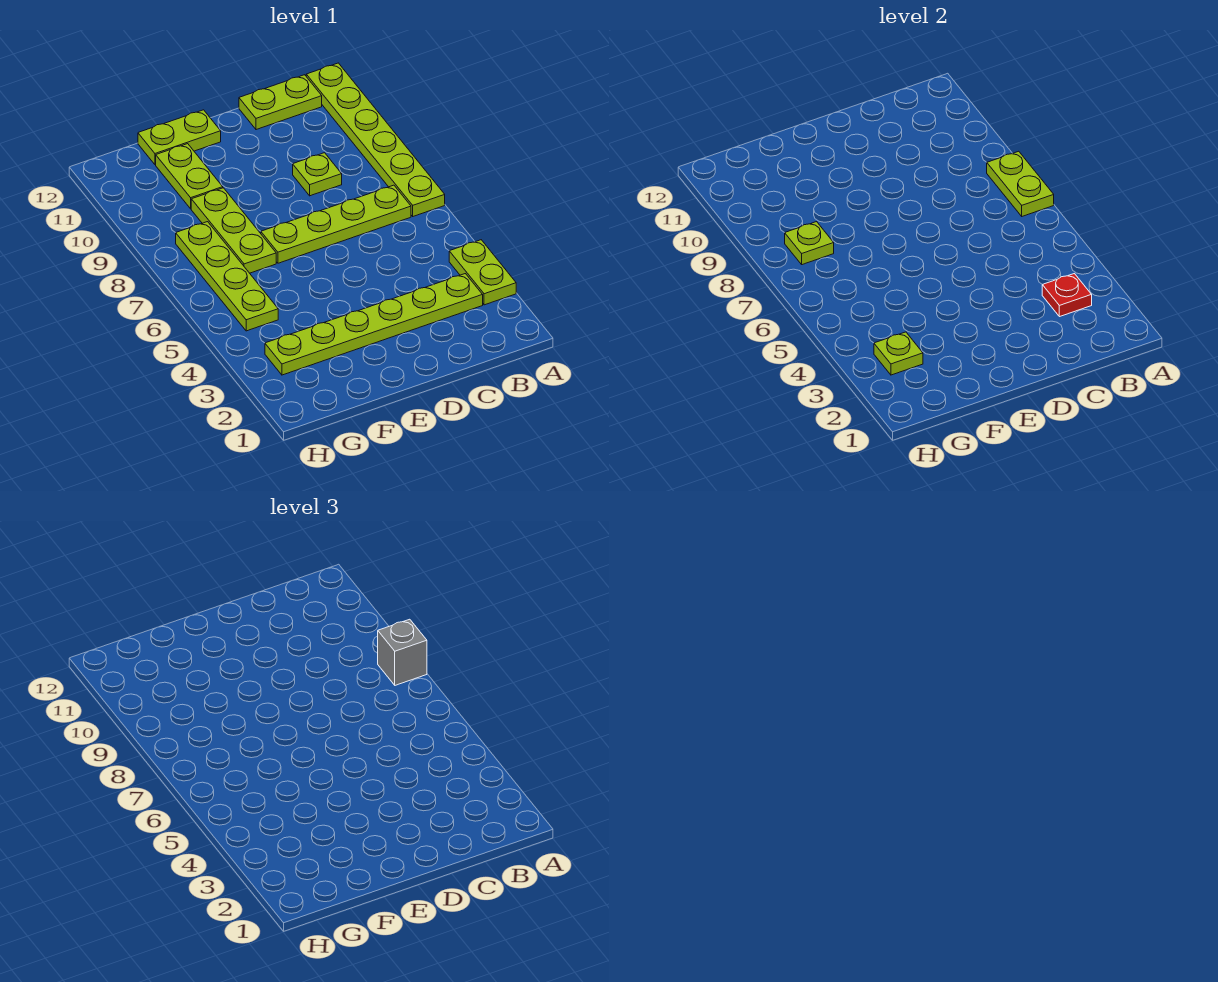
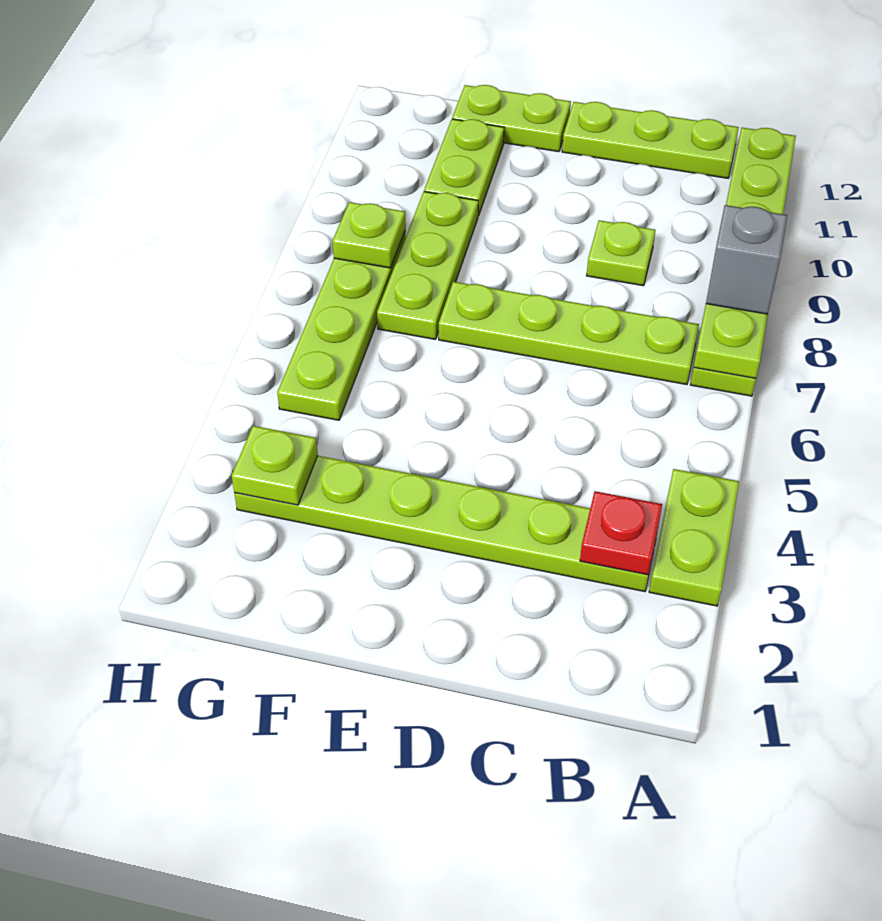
lime 1x2 plate [239,75,322,130] -> lime 1x3 plate [562,102,739,178]

